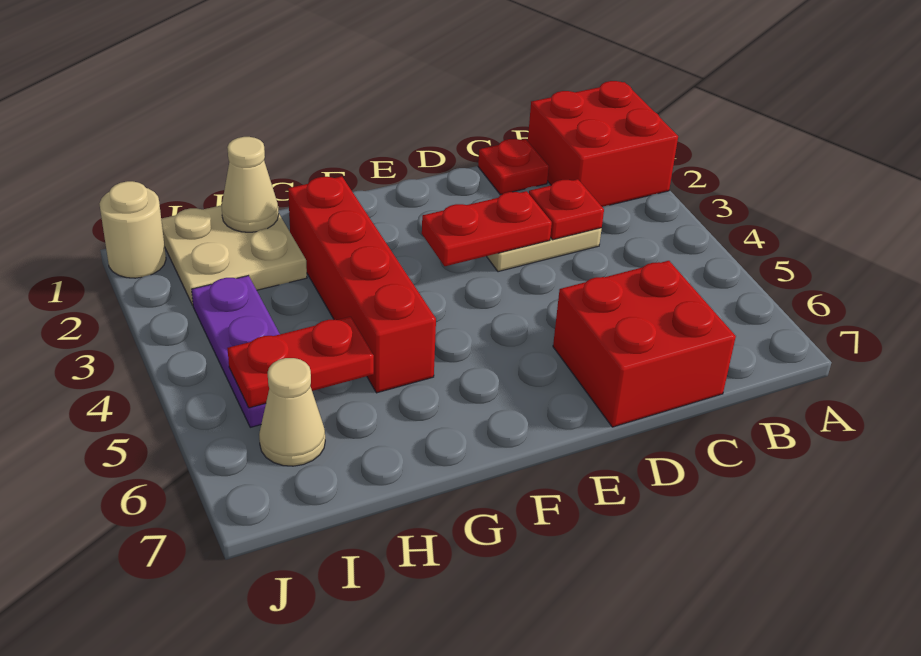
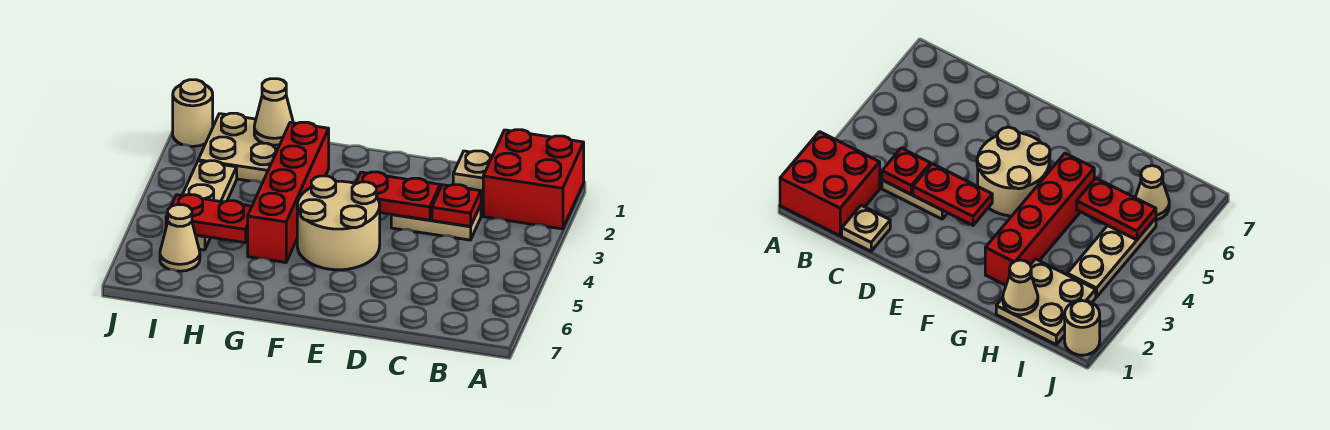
red 1x1 plate [478,139,549,195] -> tan 1x1 plate [453,151,493,191]
red 2x2 brick [553,261,736,427] -> none
none -> tan 2x2 round brick [297,176,380,270]
purple 1x3 plate [192,276,280,427] -> tan 1x3 plate [182,161,237,250]

